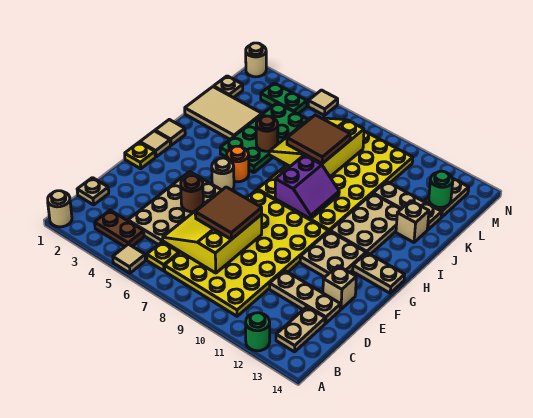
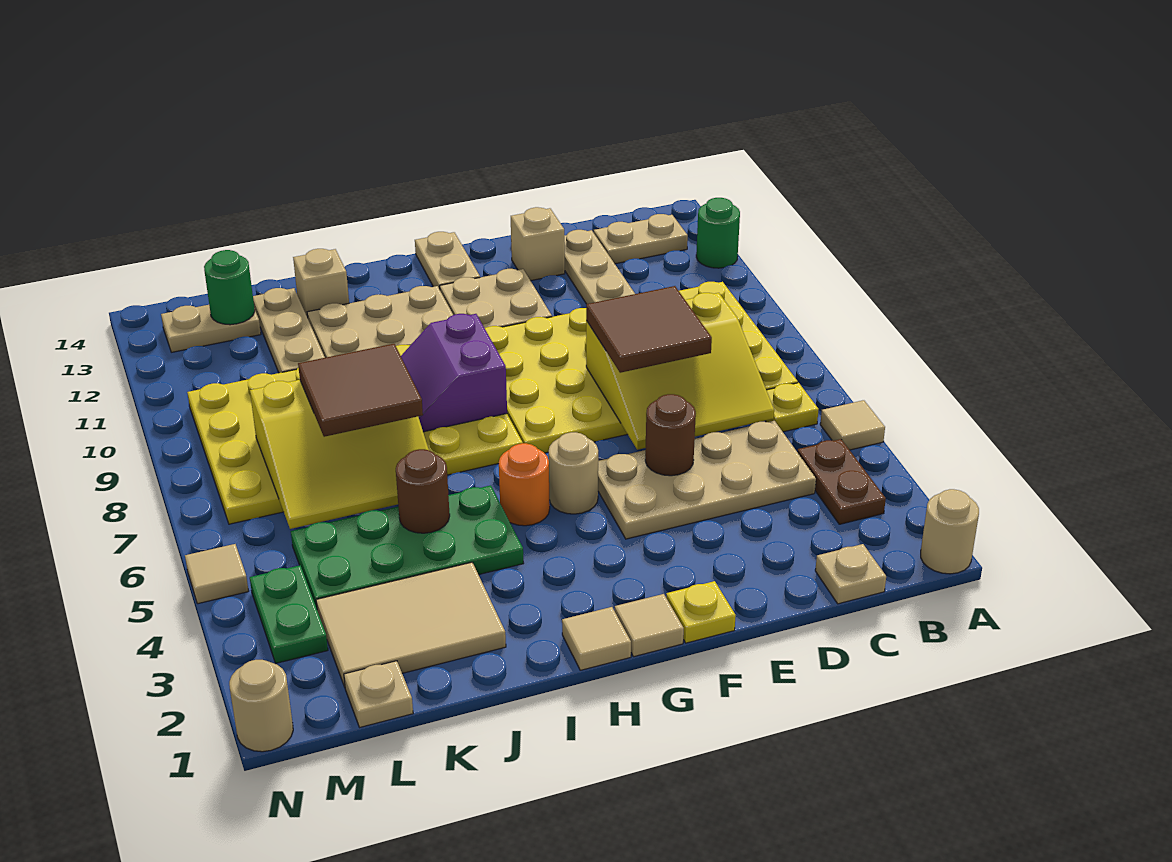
purple 2x2 slope [275,155,339,219] -> purple 2x2 slope turned to [401,314,507,432]
tan 2x3 tile [185,87,262,139] -> tan 2x3 tile turned to [316,562,506,687]

